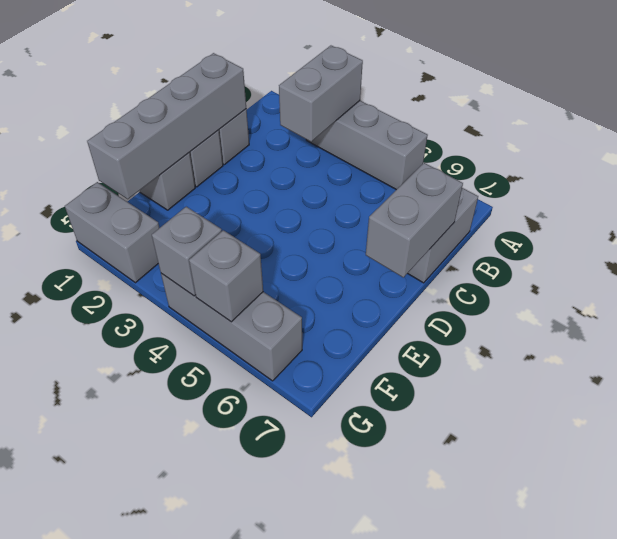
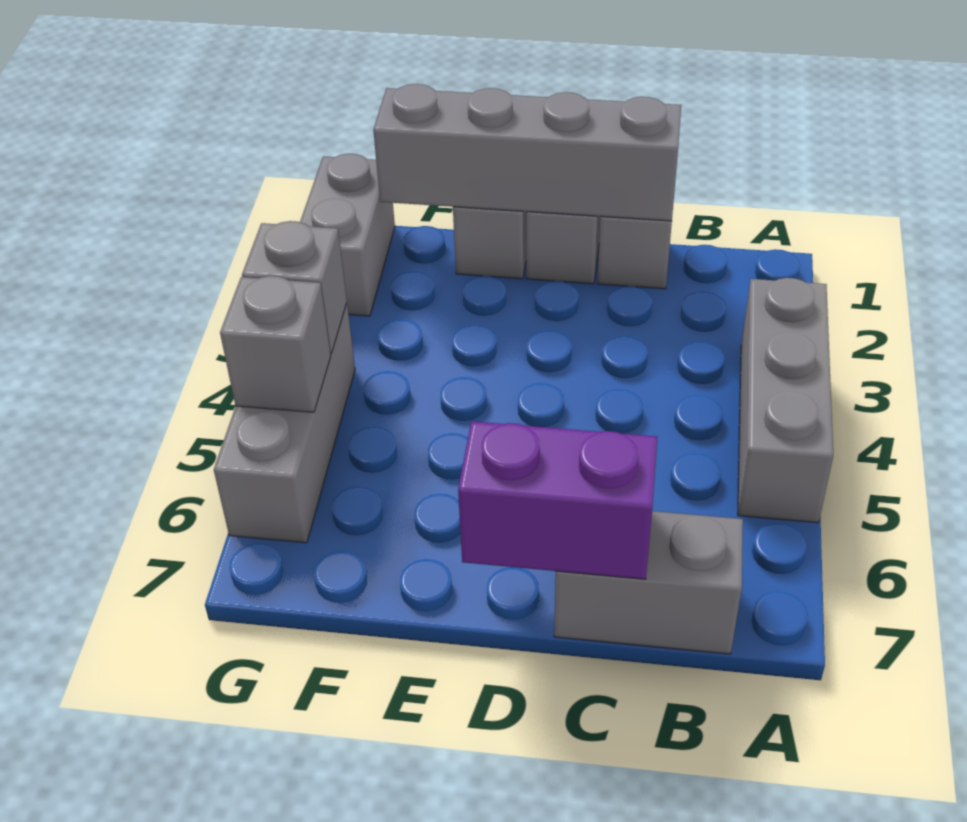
grey 1x2 brick [279,46,363,142] -> none
grey 1x2 brick [366,163,463,277] -> purple 1x2 brick [458,421,657,579]

